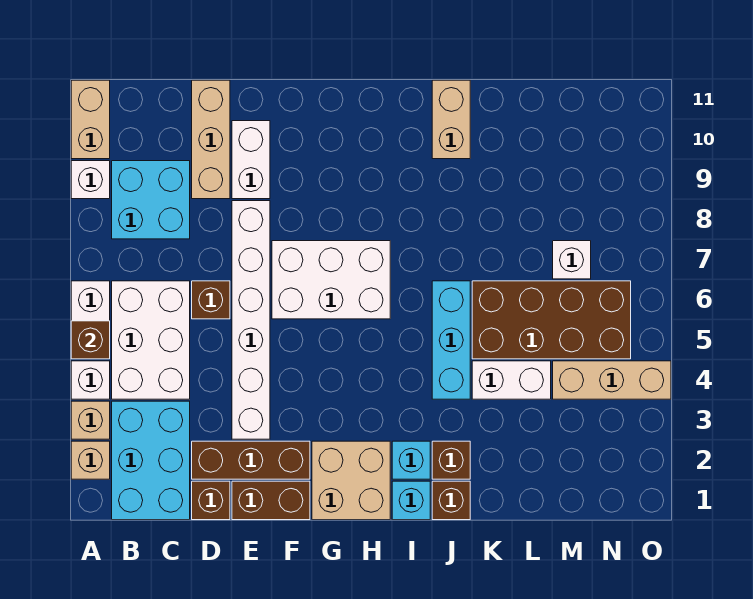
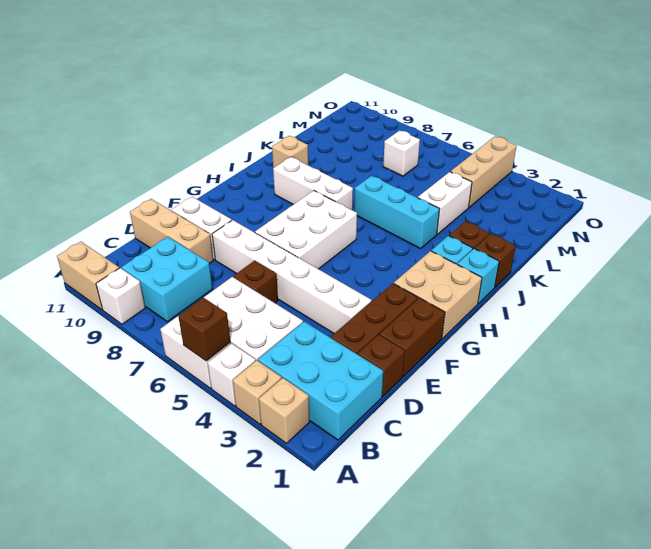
none -> white 1x3 brick [273,157,353,210]
tan 1x2 brick [432,80,470,159] -> tan 1x1 brick [272,136,308,168]
brown 2x4 brick [472,281,631,359] -> none

